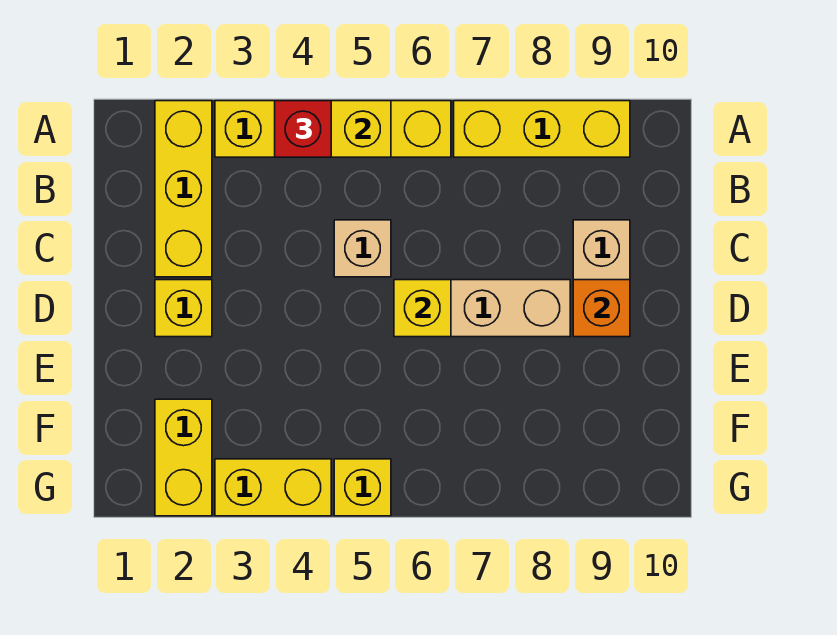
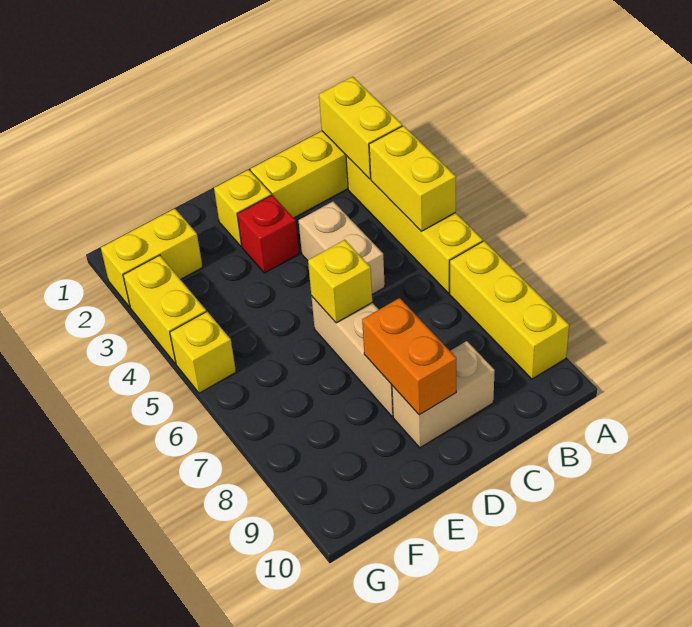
none -> yellow 1x2 brick [319,77,402,179]
red 1x1 brick [275,101,331,157] -> red 1x1 brick moved to [237,195,299,273]
tan 1x1 brick [334,220,391,277] -> tan 1x2 brick [299,201,385,295]
orange 1x1 brick [573,280,630,337] -> orange 1x2 brick [362,298,456,415]

